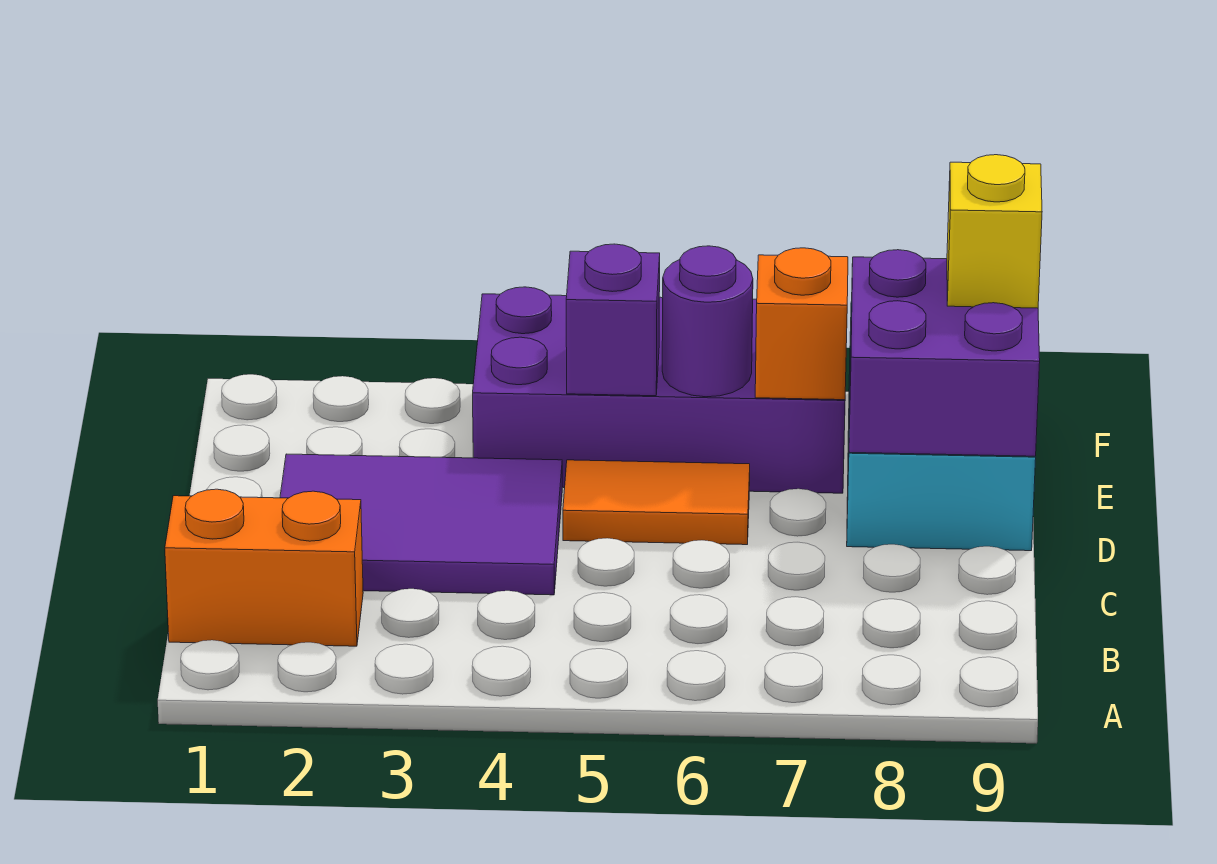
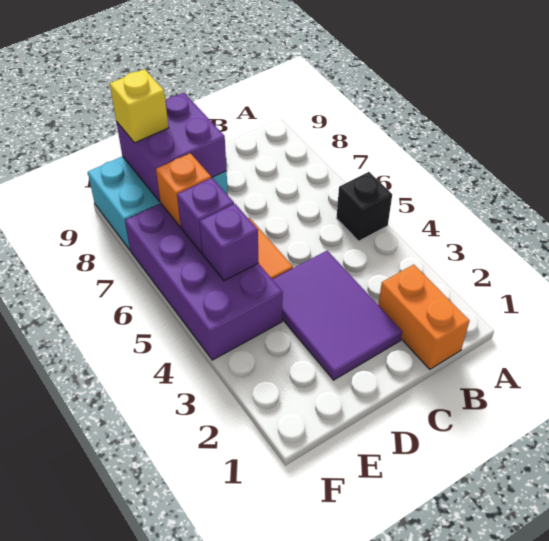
none -> black 1x1 brick [336,172,392,241]
purple 1x1 round brick [662,246,753,397] -> purple 1x1 brick [177,178,234,253]

